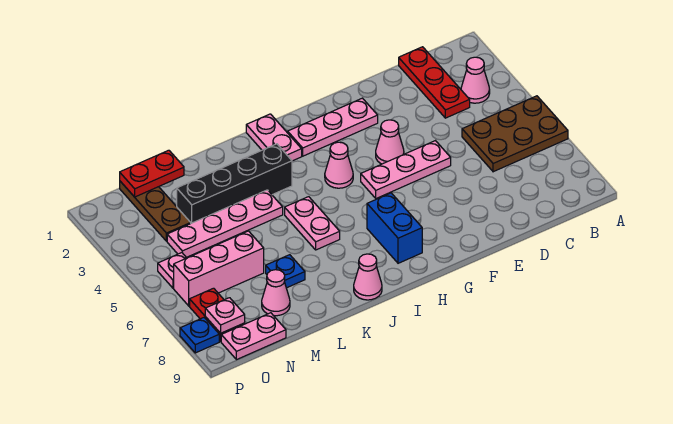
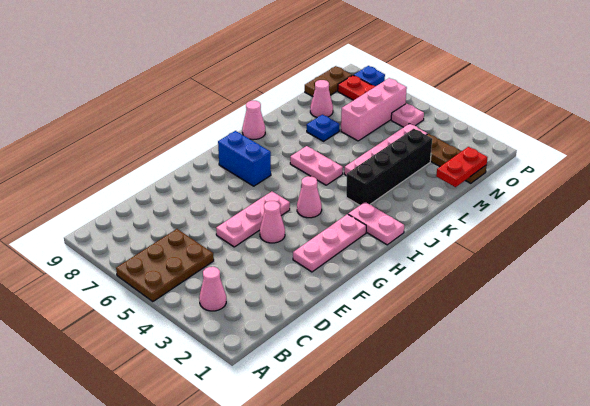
red 1x3 plate [399,47,470,118] -> none
pink 1x2 plate [221,313,286,360] -> brown 1x2 plate [305,66,352,96]
pink 1x1 plate [205,298,245,333] -> none

